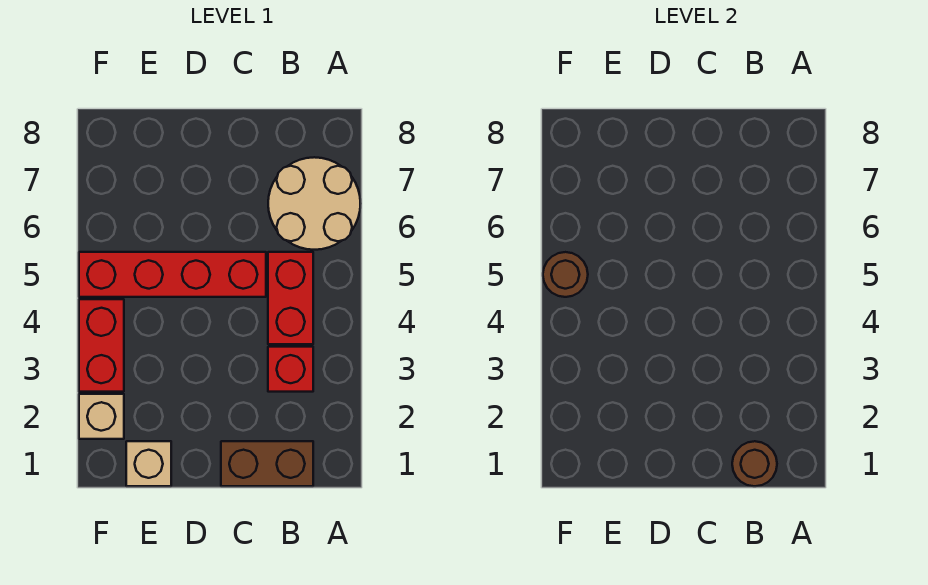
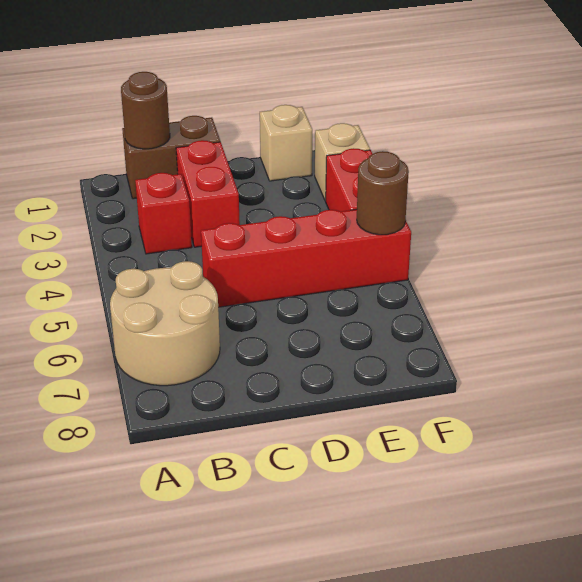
red 1x2 brick [268,252,313,344] -> red 1x2 brick moved to [176,140,240,247]

